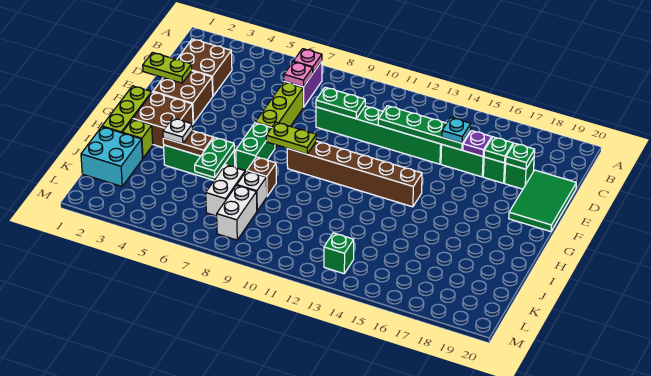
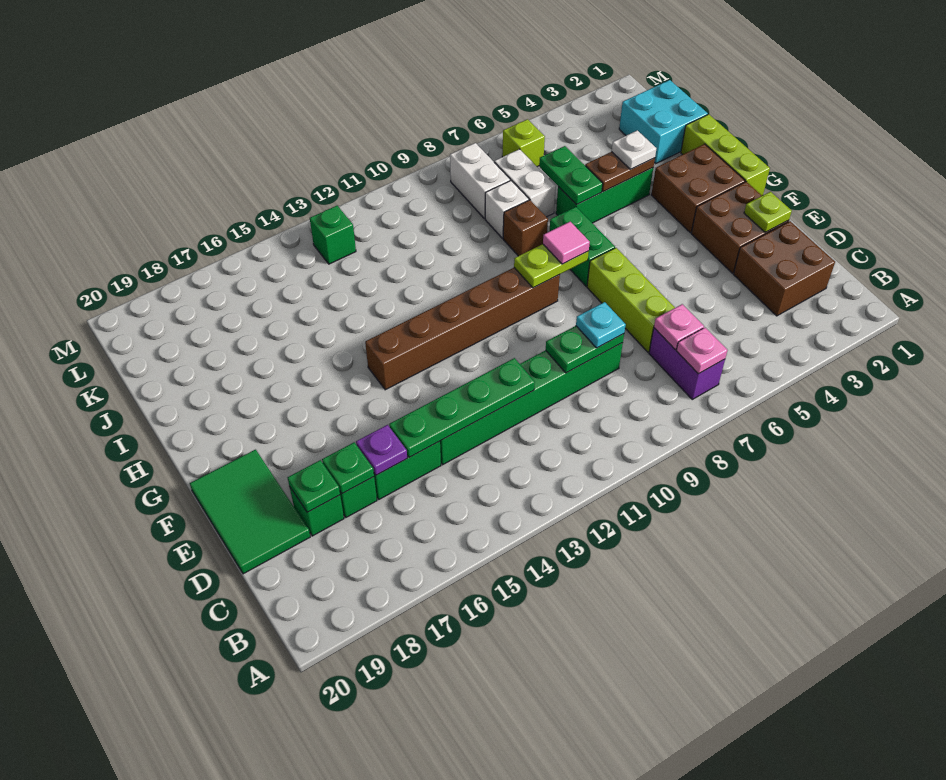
cyan 1x1 plate [442,118,471,143] -> cyan 1x1 plate moved to [576,302,626,348]
lime 1x2 plate [143,52,192,83] -> lime 1x1 plate [744,192,792,232]
none -> pink 1x1 tile [543,222,590,264]
lime 1x1 brick [122,119,153,158] -> lime 1x1 brick moved to [502,119,545,167]

